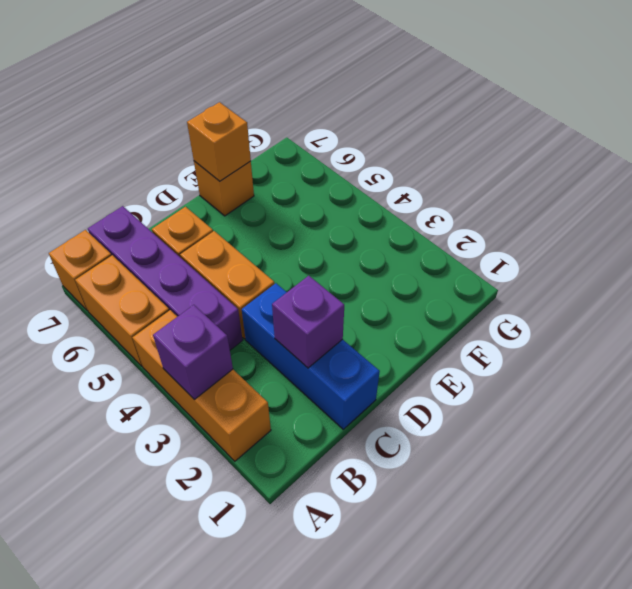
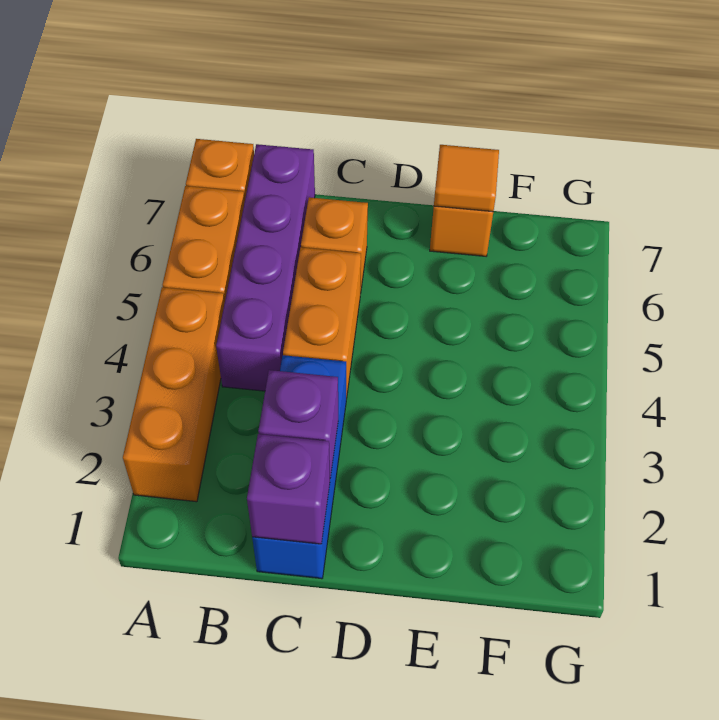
purple 1x1 brick [153,305,233,399] -> purple 1x1 brick moved to [247,434,330,544]
orange 1x1 brick [187,102,251,181] -> orange 1x1 tile [434,145,499,212]

